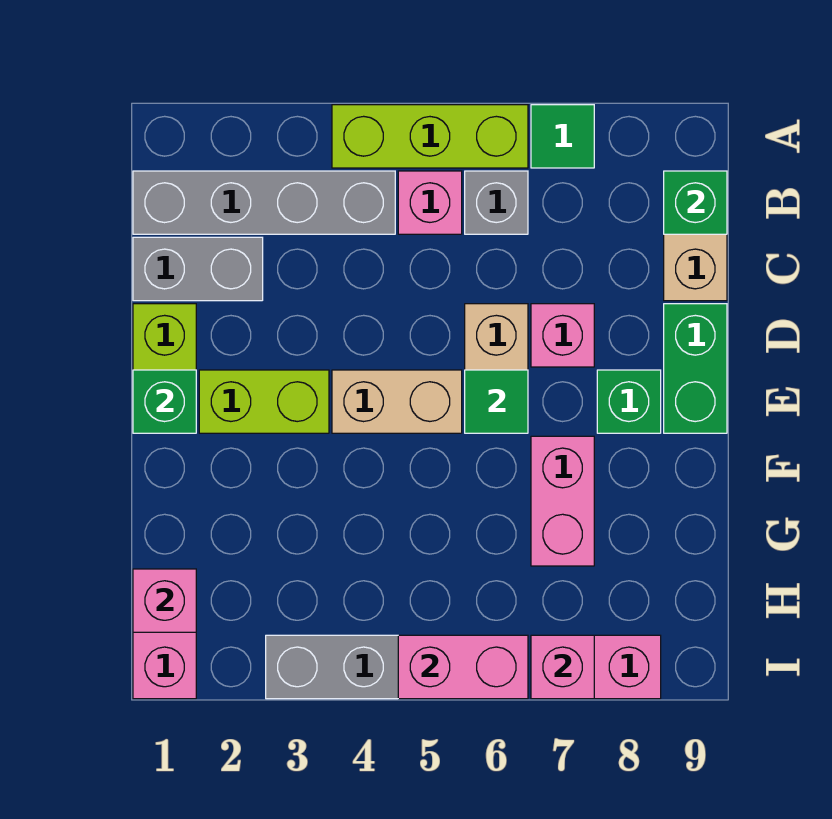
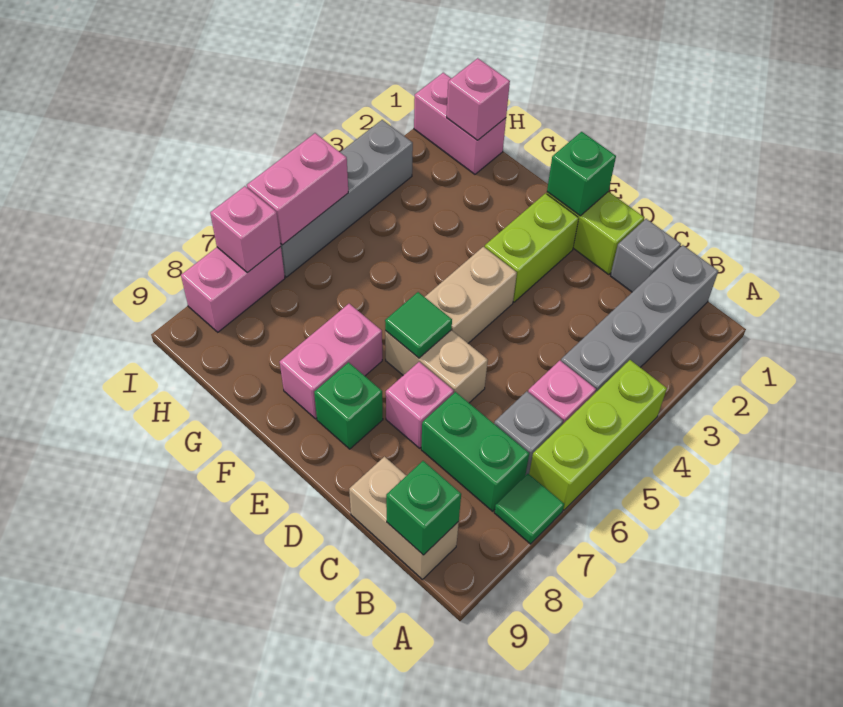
grey 1x2 brick [133,237,263,301] -> grey 1x1 brick [611,219,681,292]
green 1x2 brick [664,304,727,433] -> green 1x2 brick moved to [421,392,529,511]
pink 1x2 brick [531,436,594,566] -> pink 1x2 brick turned to [280,304,382,419]

